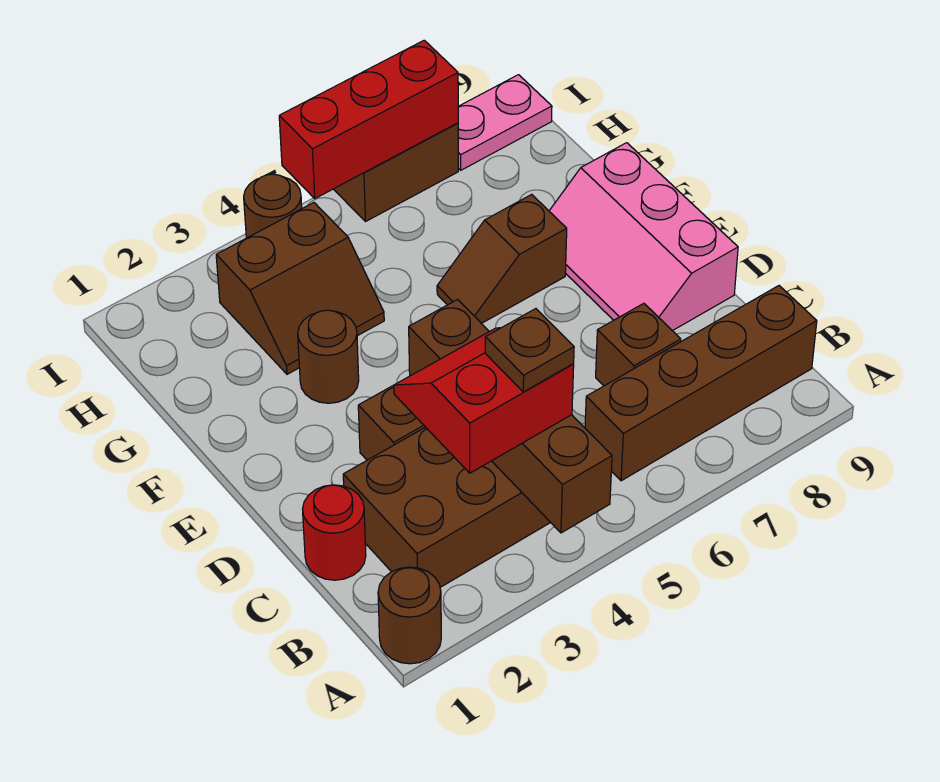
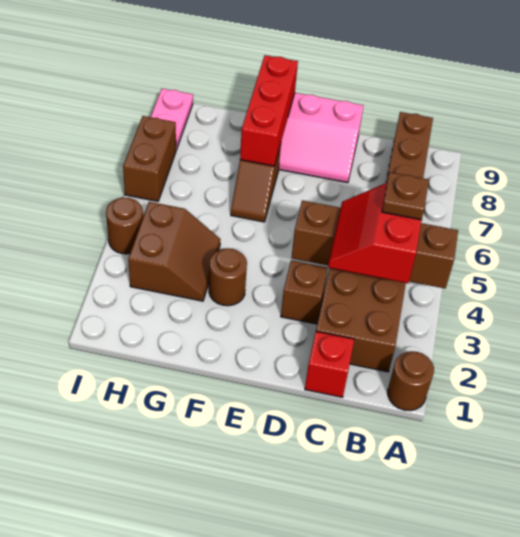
red 1x1 round brick [303,485,366,580] -> red 1x1 brick [305,331,354,397]
brown 1x1 brick [596,303,681,386] -> none
red 1x3 brick [279,40,458,198] -> red 1x3 brick moved to [240,55,298,166]

